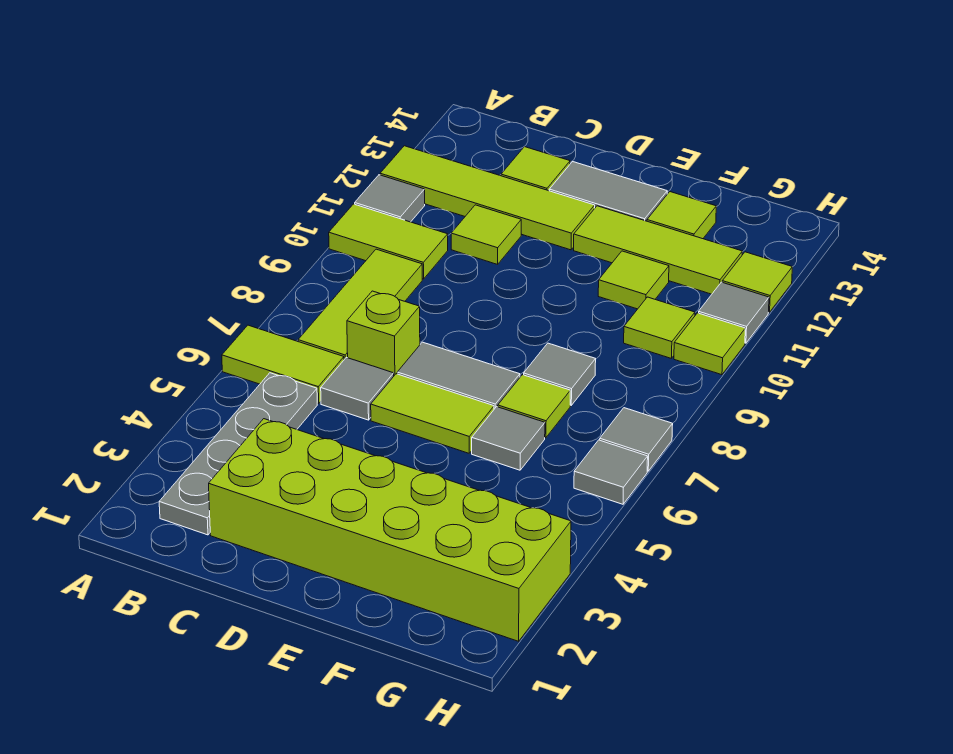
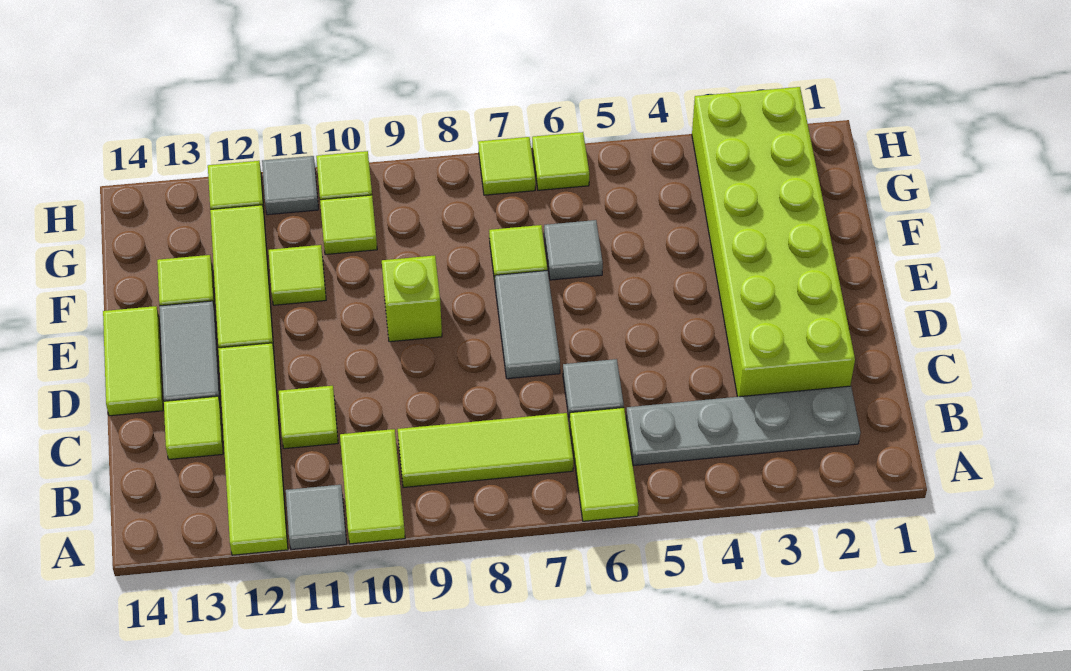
lime 1x1 brick [347,291,420,375] -> lime 1x1 brick moved to [382,255,442,342]
lime 1x2 tile [371,374,494,453] -> lime 1x2 tile moved to [103,306,163,416]
grey 1x1 tile [524,343,596,405] -> none
grey 1x1 tile [574,440,648,504] -> lime 1x1 tile [532,132,589,190]
grey 1x1 tile [600,408,673,471] -> lime 1x1 tile [478,137,535,195]

